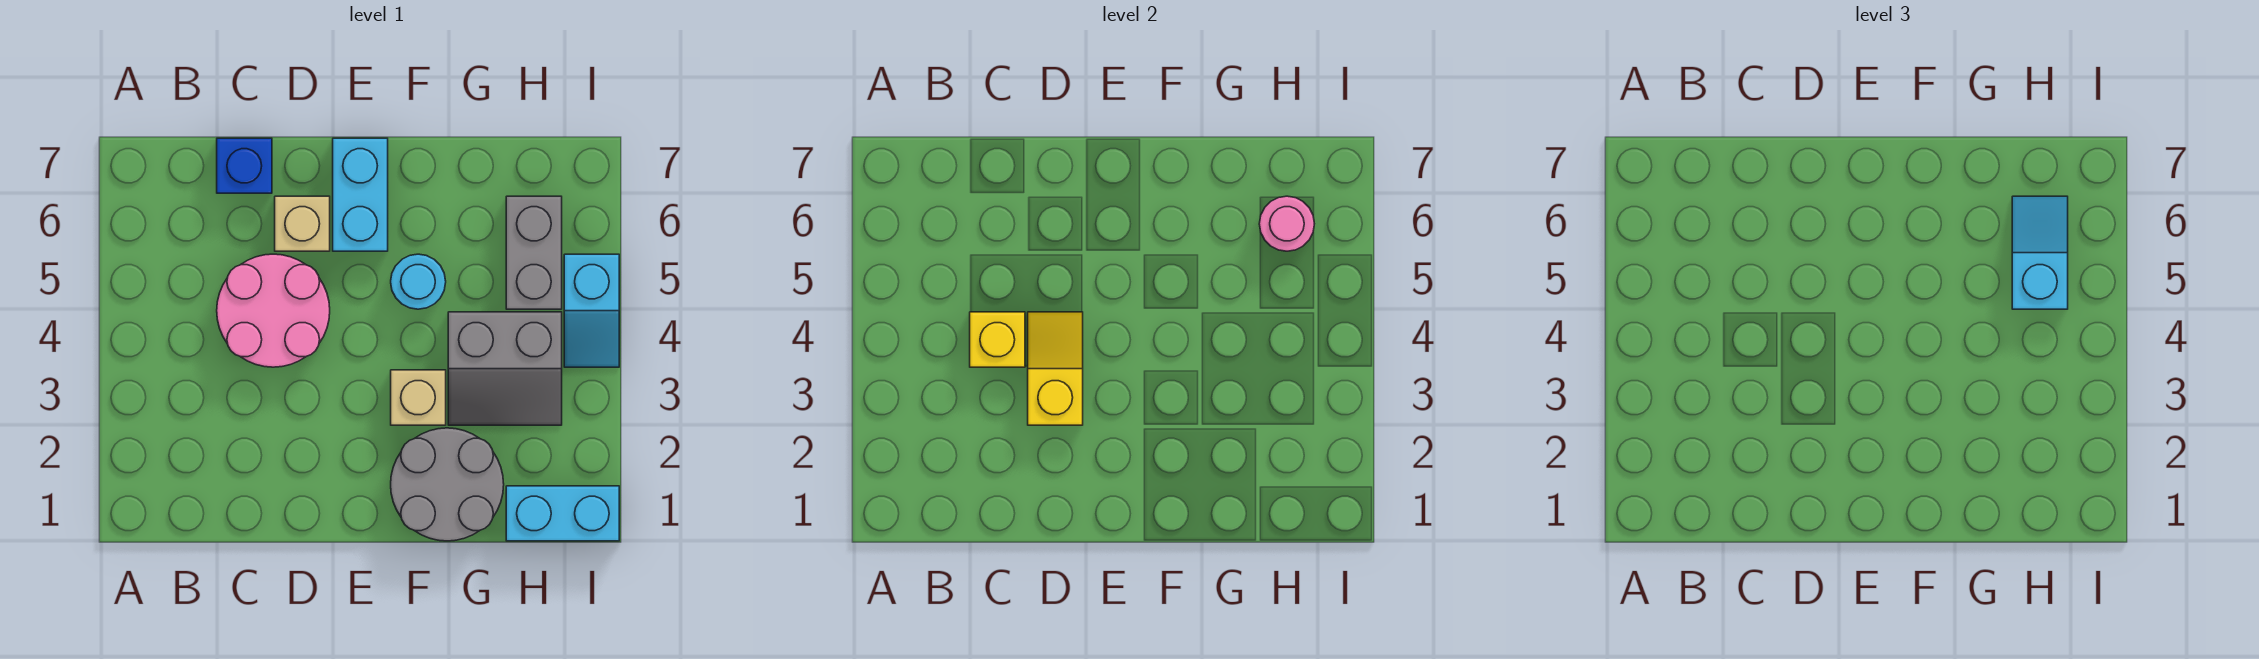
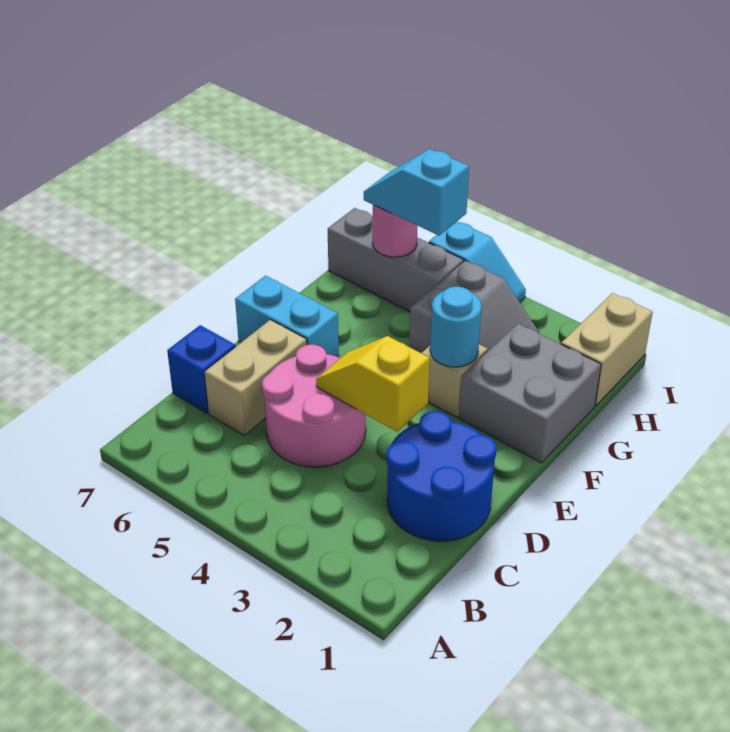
none -> blue 2x2 round brick [387,411,496,541]
yellow 1x1 brick [970,312,1025,367] -> none
tan 1x1 brick [275,196,330,251] -> tan 1x2 brick [205,320,307,436]
grey 2x2 round brick [391,428,504,541] -> grey 2x2 brick [459,324,601,463]
cyan 1x1 round brick [391,254,446,309] -> cyan 1x1 round brick moved to [430,287,482,367]
cyan 1x2 brick [506,486,619,541] -> tan 1x2 brick [561,293,653,406]
grey 1x2 brick [506,196,562,309] -> grey 1x3 brick [328,208,464,312]

